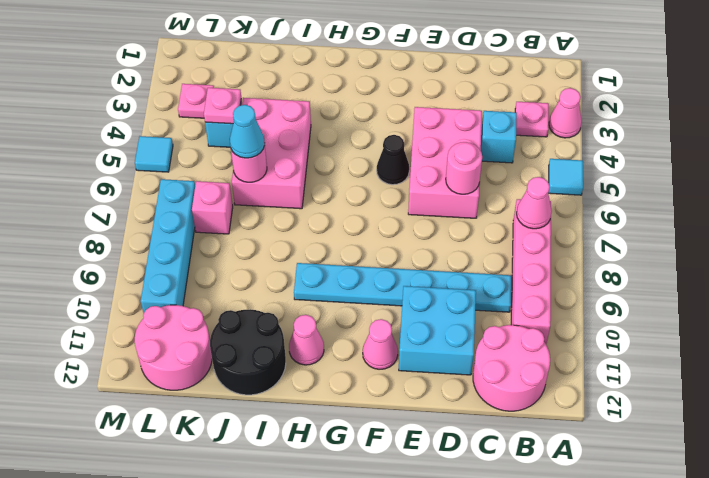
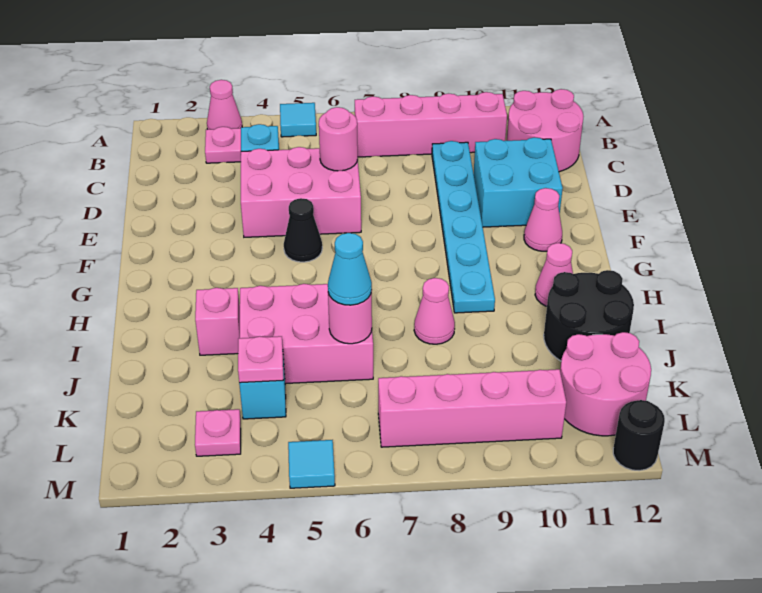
pink 1x1 cone [517,177,552,229] -> pink 1x1 cone moved to [414,278,455,344]
pink 1x1 brick [192,181,233,234] -> pink 1x1 brick moved to [195,288,240,355]
cyan 1x4 brick [141,179,195,313] -> pink 1x4 brick [378,369,566,447]
none -> black 1x1 round brick [613,400,665,471]

